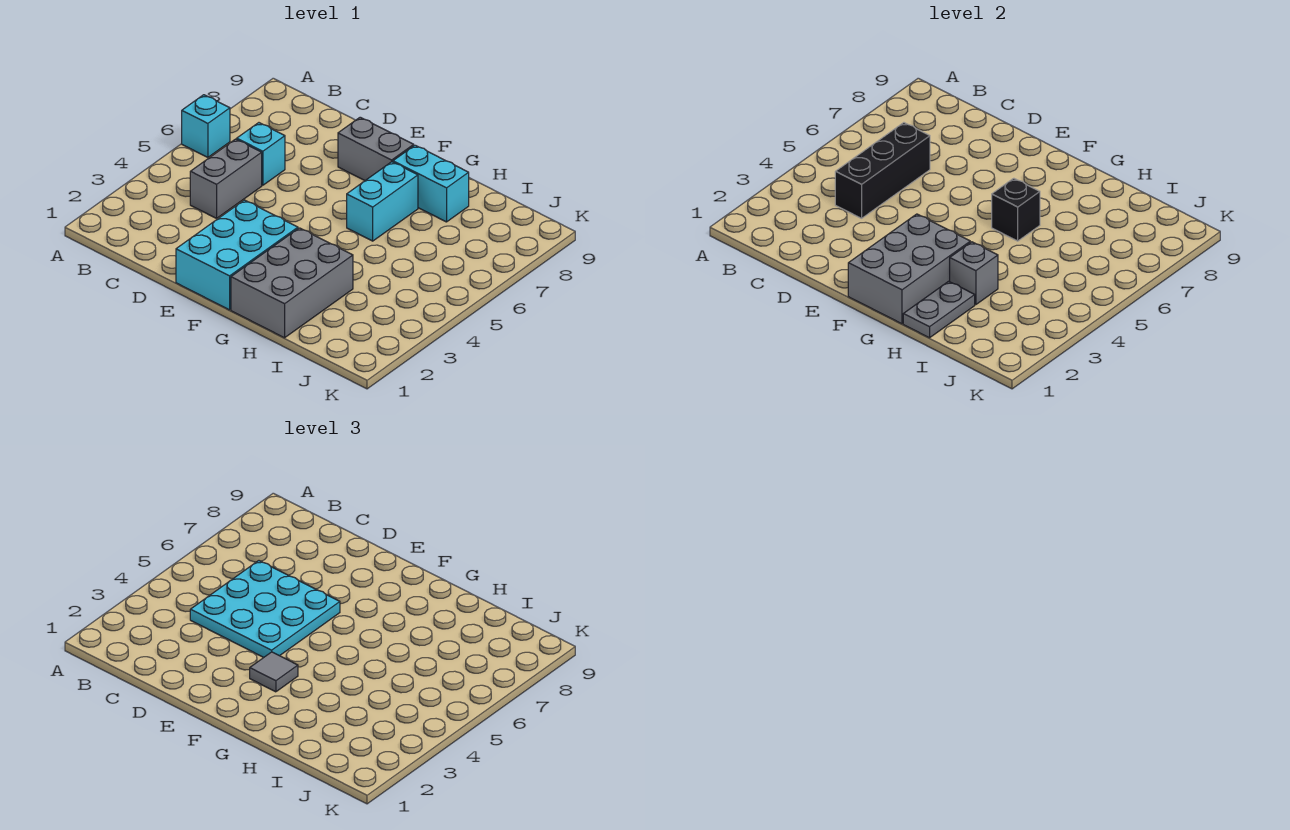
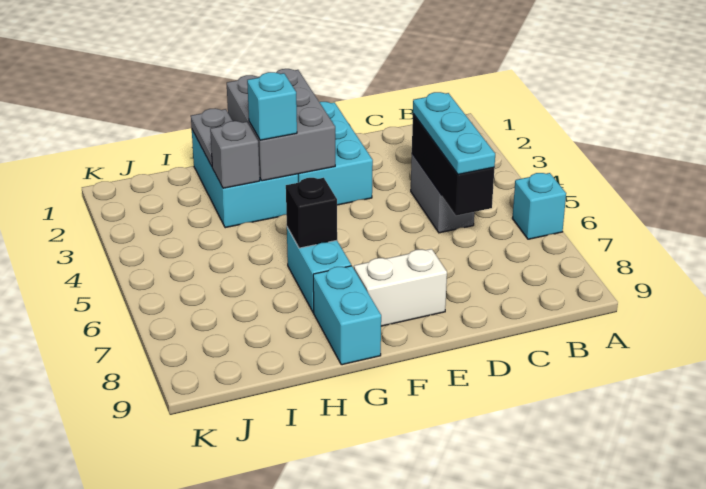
cyan 3x3 plate [190,561,340,658] -> cyan 1x3 plate [413,92,495,174]
cyan 1x1 brick [237,123,285,185] -> cyan 1x1 brick moved to [247,72,297,140]
grey 1x2 brick [338,117,414,180] -> white 1x2 brick [354,249,447,326]
grey 1x1 tile [250,652,298,692] -> none
grey 2x3 brick [231,228,353,338] -> cyan 2x3 brick [192,130,298,228]
cyan 1x2 brick [393,145,469,222] -> cyan 1x2 brick turned to [313,266,381,365]

